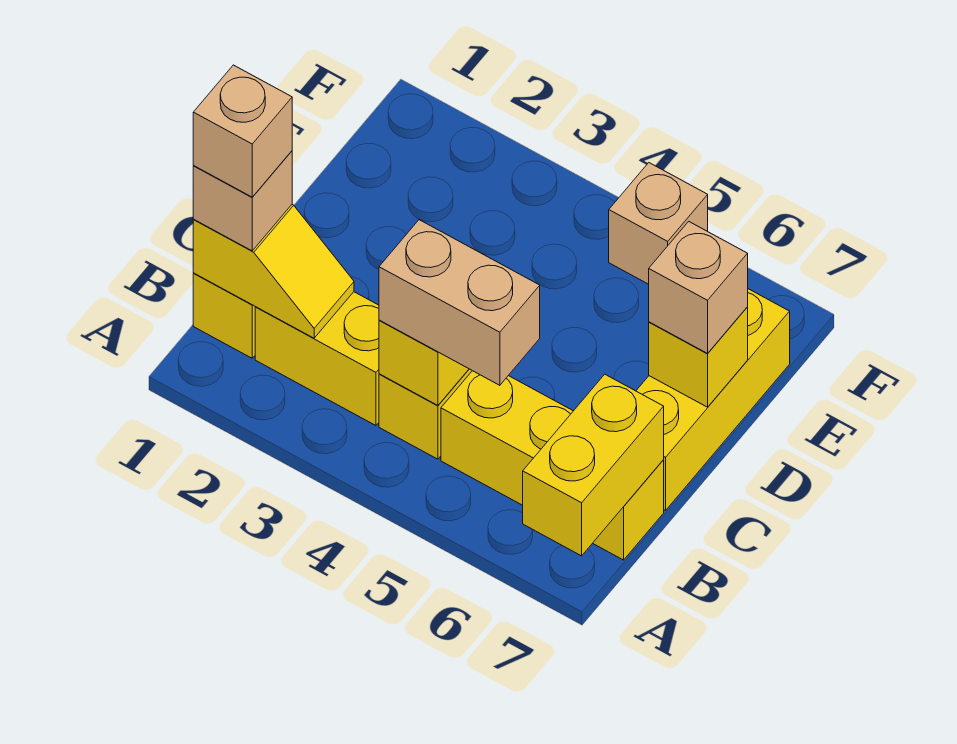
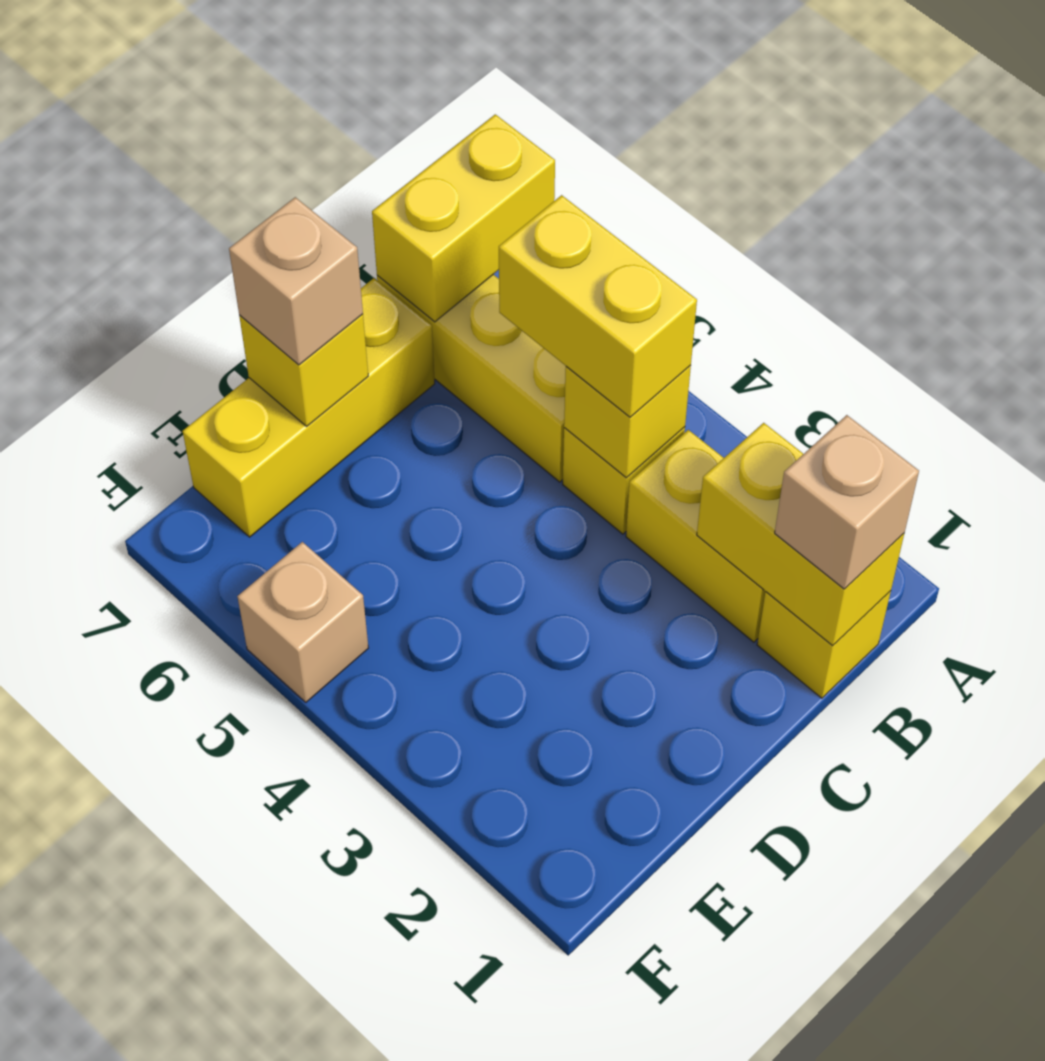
yellow 1x2 slope [193,205,354,338] -> yellow 1x2 brick [697,423,904,646]
tan 1x1 brick [193,65,292,197] -> none
tan 1x2 brick [379,220,540,385] -> yellow 1x2 brick [499,195,697,417]

